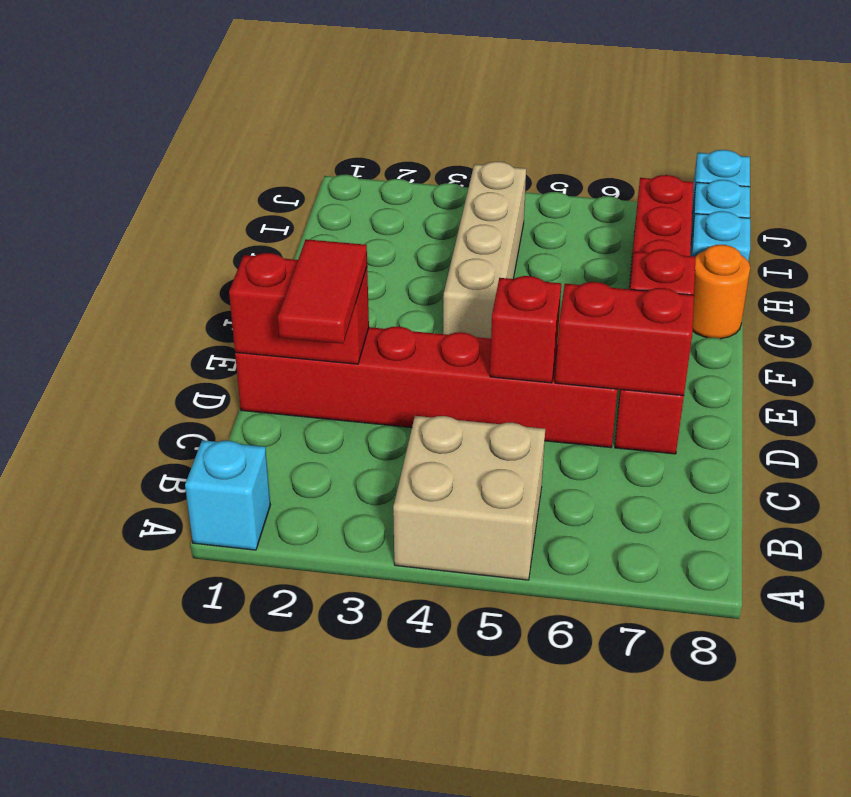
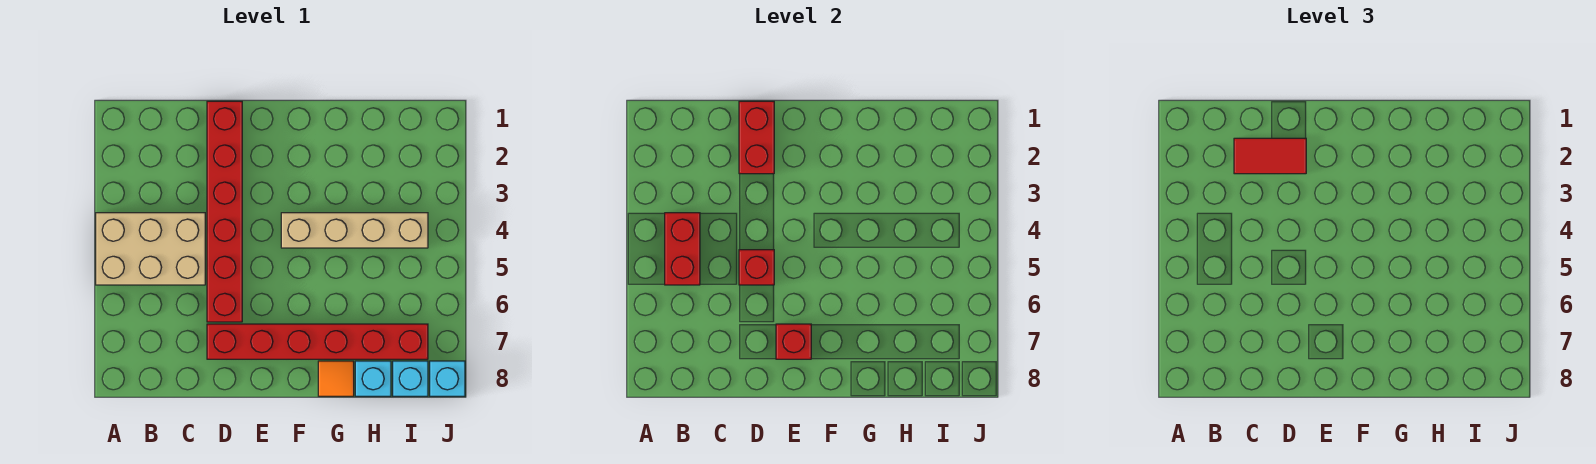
cyan 1x1 brick [185,440,270,550] -> none
tan 2x2 brick [393,416,545,580] -> tan 2x3 brick [96,213,205,285]
red 1x2 brick [555,282,694,396] -> red 1x2 brick moved to [665,213,700,285]
orange 1x1 round brick [693,245,750,339] -> orange 1x1 tile [318,361,354,396]

